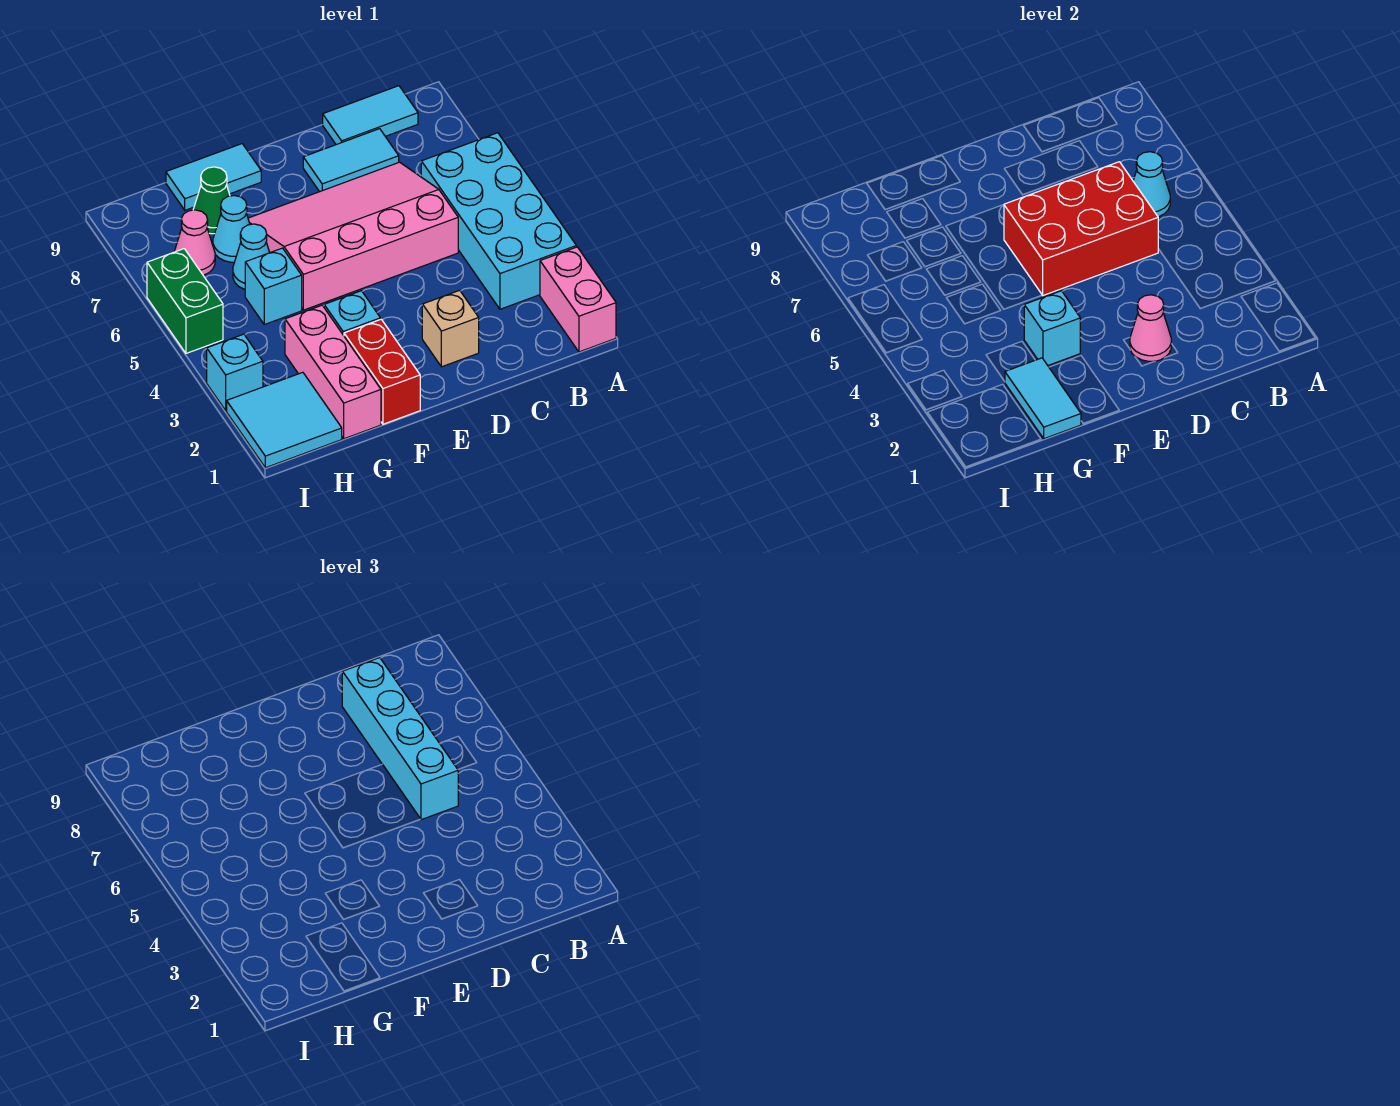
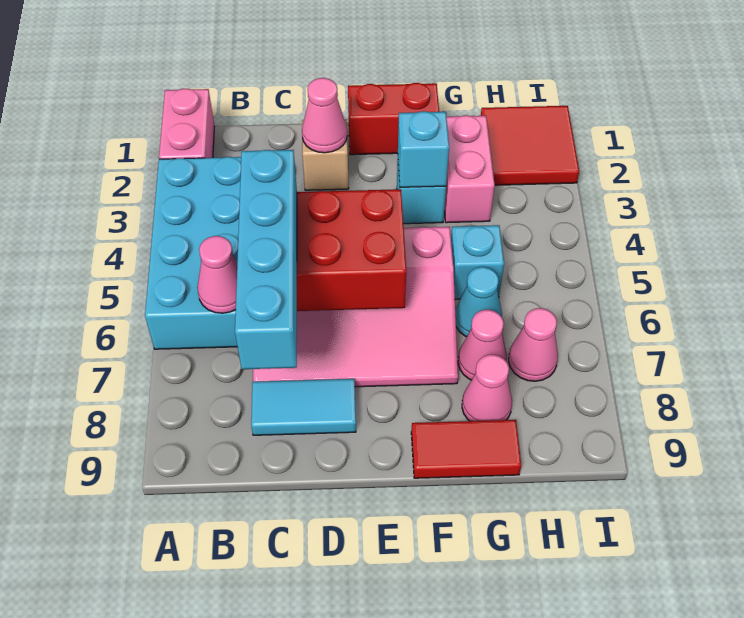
cyan 1x1 cone [1133,152,1170,217] -> pink 1x1 cone [197,236,237,313]
cyan 1x2 tile [323,86,418,145] -> none
red 1x2 brick [344,319,420,424] -> red 1x2 brick turned to [348,83,439,155]
cyan 1x2 tile [166,144,261,210] -> red 1x2 tile [411,420,521,478]
pink 1x3 brick [285,305,381,439] -> pink 1x2 brick [444,115,495,223]
cyan 1x2 tile [1005,358,1081,439] -> none
cyan 1x1 cone [213,195,250,262] -> pink 1x1 cone [458,310,507,380]
green 1x1 cone [193,167,230,234] -> pink 1x1 cone [462,355,512,421]
cyan 2x2 tile [227,372,342,468] -> red 2x2 tile [481,106,579,185]
cyan 1x1 brick [207,334,263,410] -> none
green 1x2 brick [147,249,223,353] -> none

